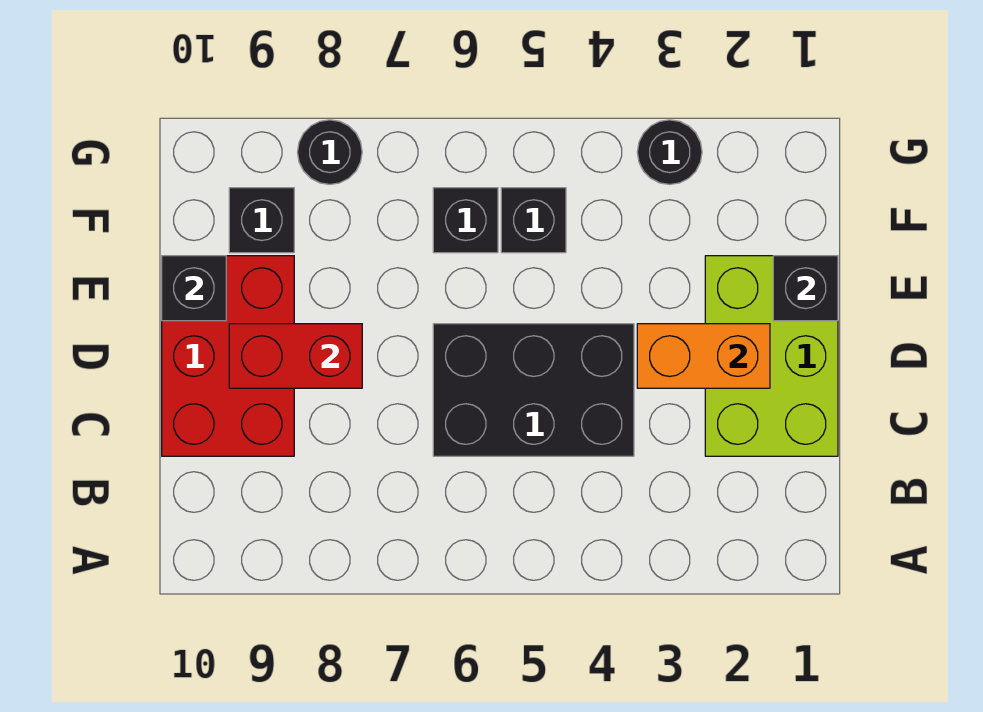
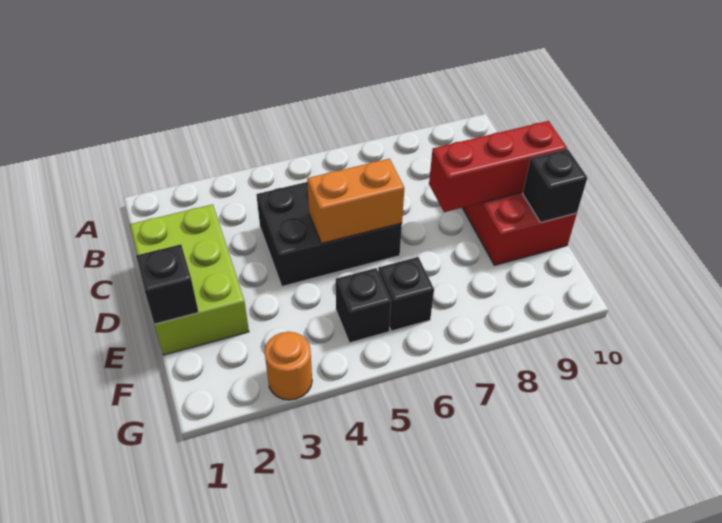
orange 1x2 brick [637,324,770,388] -> orange 1x2 brick moved to [307,159,404,243]
red 1x2 brick [229,324,362,388] -> red 1x3 brick [429,121,567,212]
black 1x1 brick [229,188,294,253] -> none
black 1x1 round brick [637,120,702,185] -> orange 1x1 round brick [265,332,312,400]
black 1x1 round brick [298,120,362,184] -> none

